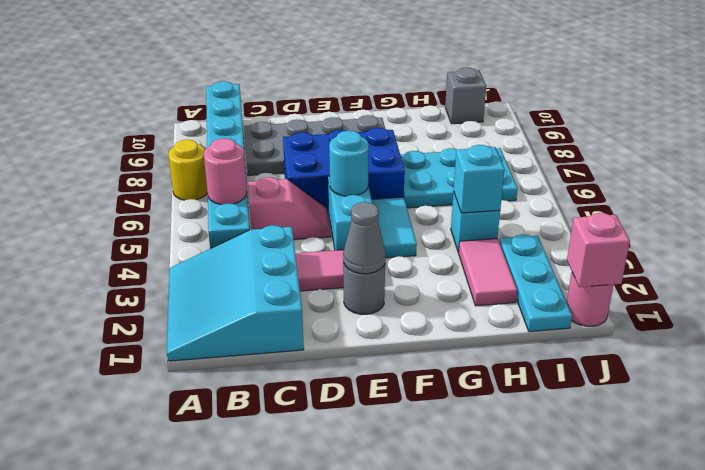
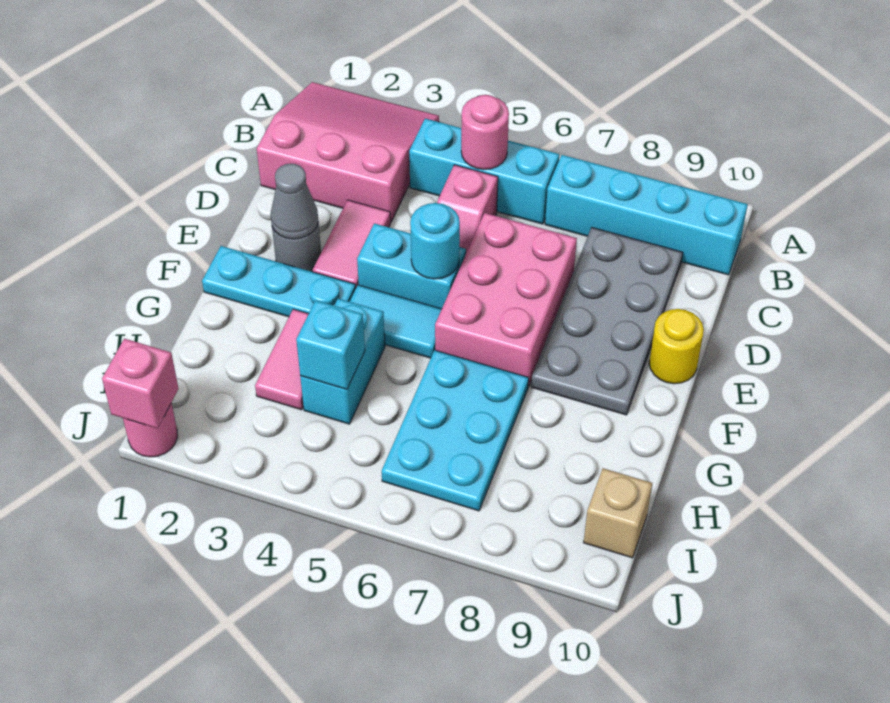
cyan 3x3 slope [167,225,304,361] -> pink 3x3 slope [257,82,439,222]
yellow 1x1 round brick [168,139,208,200] -> yellow 1x1 round brick moved to [649,309,704,384]
blue 2x3 brick [283,128,405,213] -> pink 2x3 brick [435,213,577,387]
pink 1x2 tile [458,238,517,306] -> pink 1x2 tile turned to [255,309,308,410]
cyan 1x1 brick [451,191,500,252] -> cyan 1x2 brick [300,299,385,424]
cyan 1x3 plate [499,234,572,332] -> cyan 1x3 plate moved to [202,246,356,317]
grey 1x1 brick [445,67,486,124] -> tan 1x1 brick [584,468,652,558]

